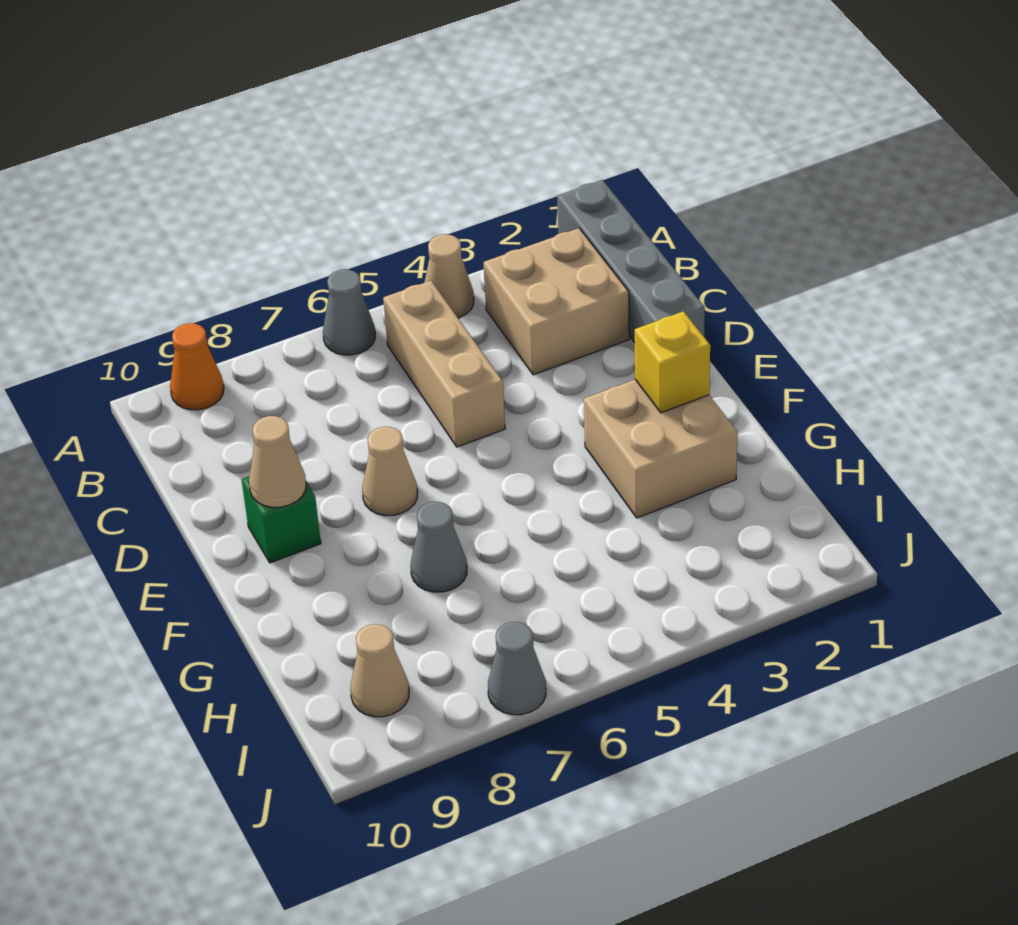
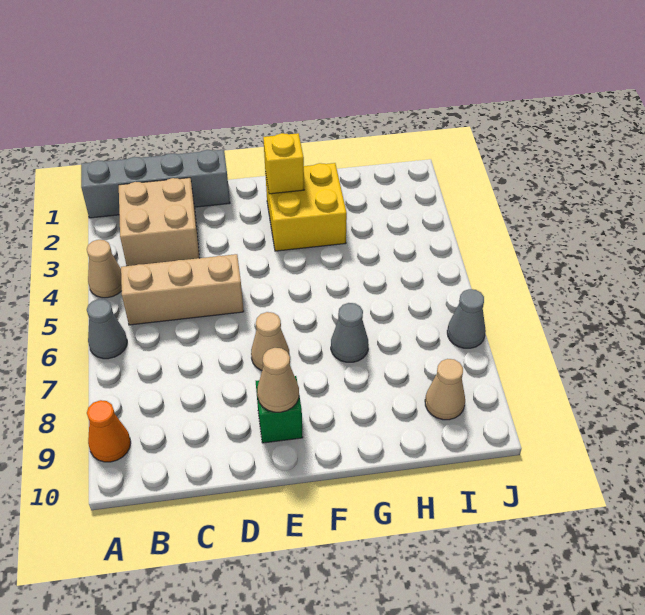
tan 2x2 brick [584,380,738,518] -> yellow 2x2 brick [265,163,347,251]

